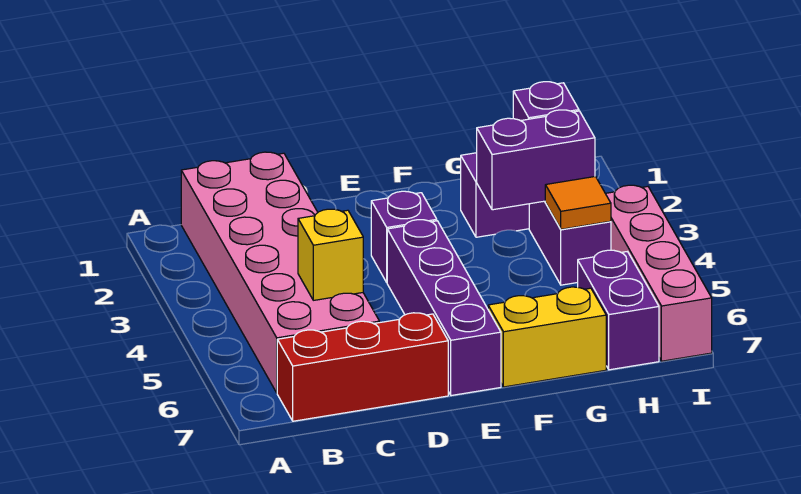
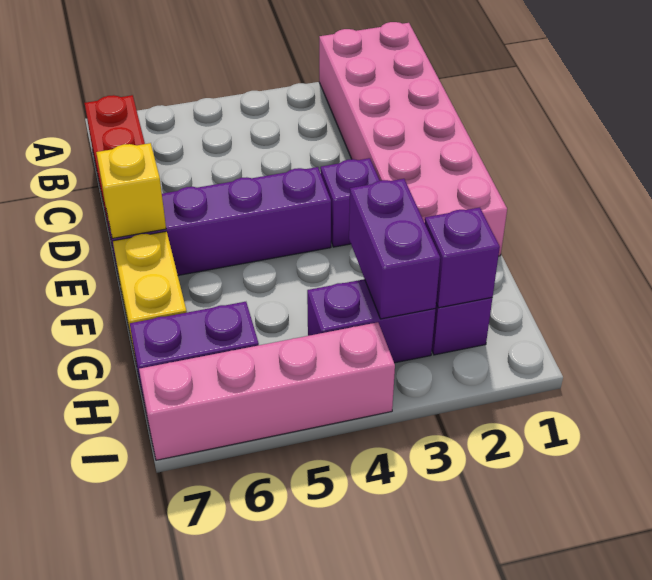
pink 2x6 brick [181,152,380,393] -> pink 2x6 brick turned to [319,22,507,256]
yellow 1x1 brick [298,209,363,300] -> yellow 1x1 brick moved to [96,143,166,238]
orange 1x1 tile [545,176,611,229] -> none

